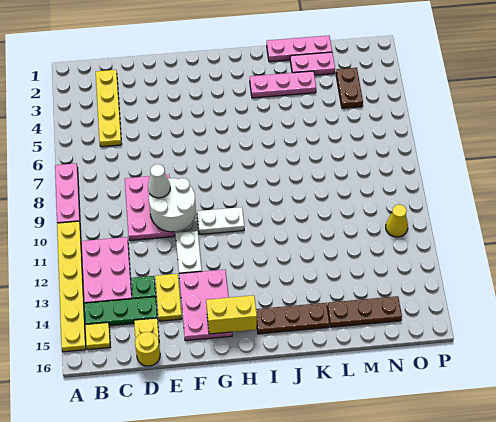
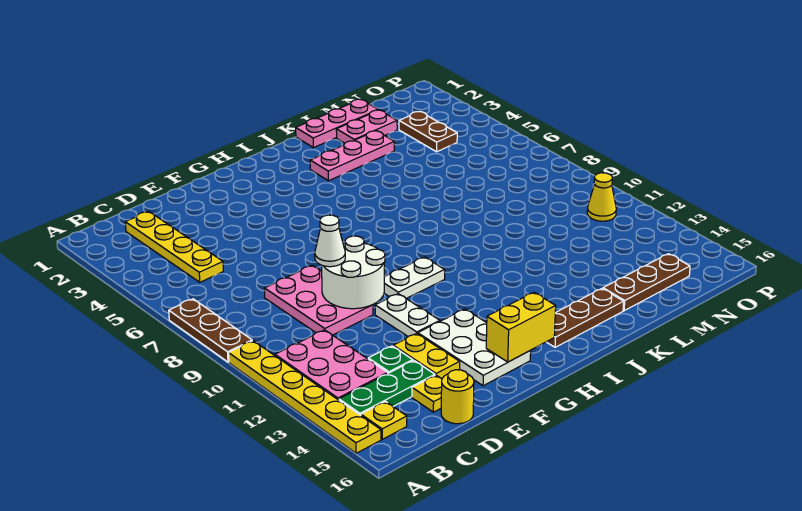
pink 1x3 plate [55,163,80,223] -> brown 1x3 plate [169,299,252,362]
pink 2x3 plate [179,270,232,341] -> white 2x3 plate [418,309,531,386]

